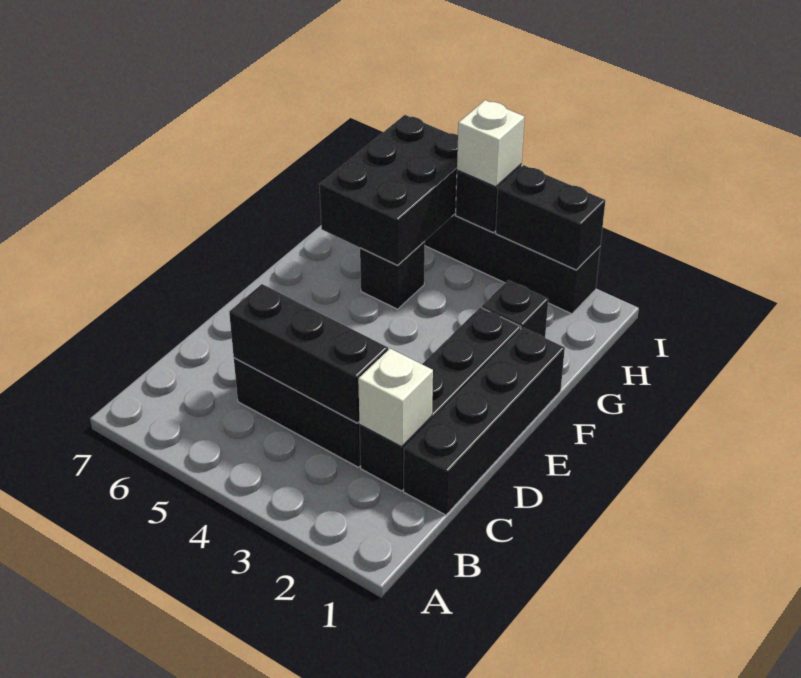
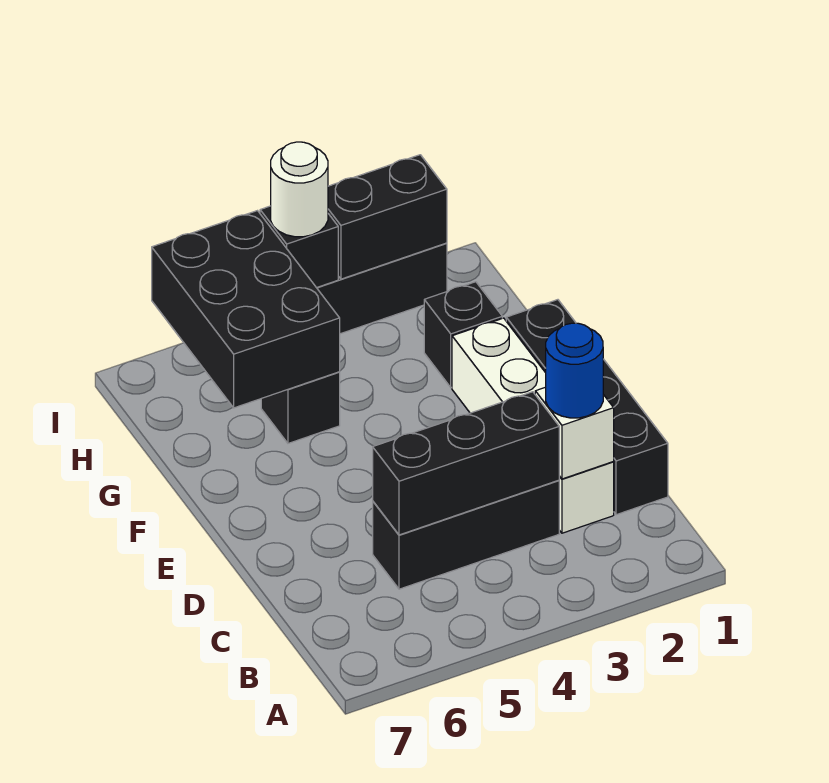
black 1x4 brick [360,307,521,491] -> white 1x4 brick [452,318,614,533]
none -> blue 1x1 round brick [546,323,603,418]
white 1x1 brick [457,100,524,187] -> white 1x1 round brick [271,142,328,237]

